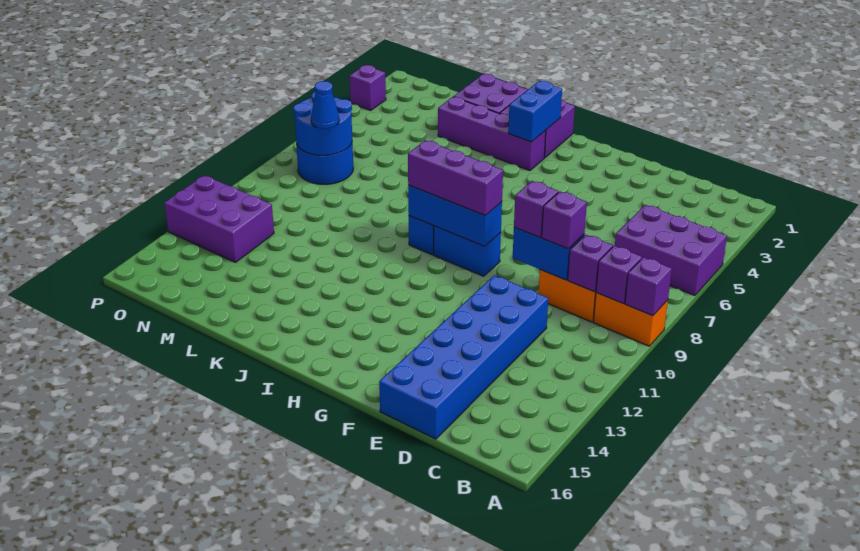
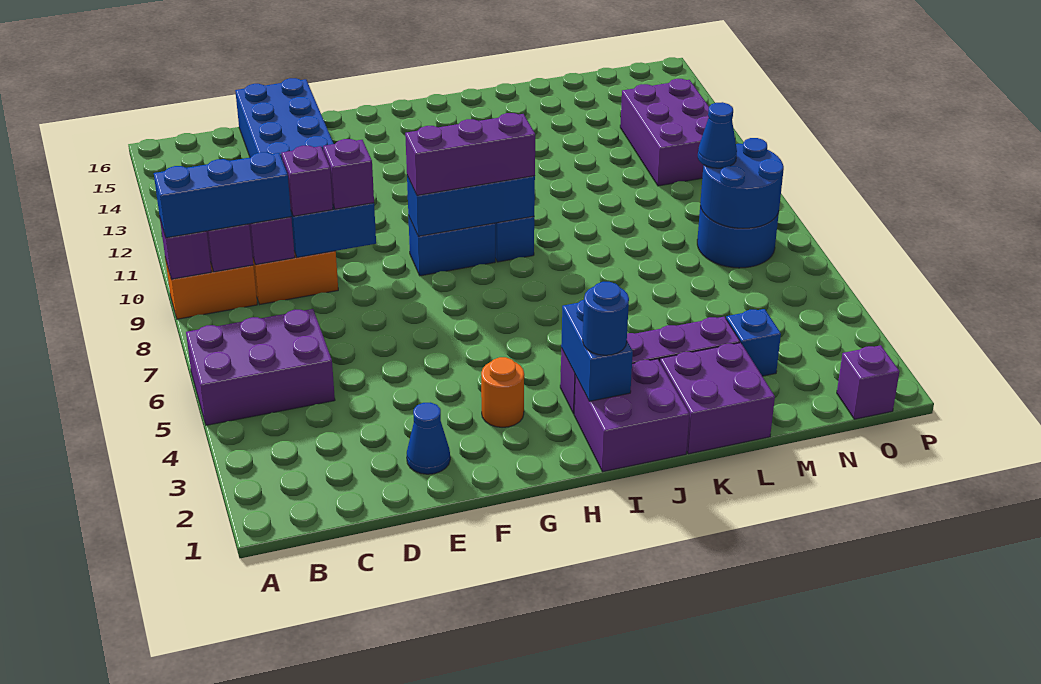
none -> blue 1x3 brick [154,152,291,238]
none -> blue 1x1 cone [407,402,450,474]
none -> orange 1x1 round brick [481,357,524,427]
none -> blue 1x1 round brick [583,282,629,355]
none -> blue 1x1 brick [726,309,781,376]
purple 2x3 brick [164,175,274,262] -> purple 2x3 brick turned to [620,79,709,186]
purple 1x1 brick [349,65,386,110] -> purple 1x1 brick moved to [837,345,900,419]

